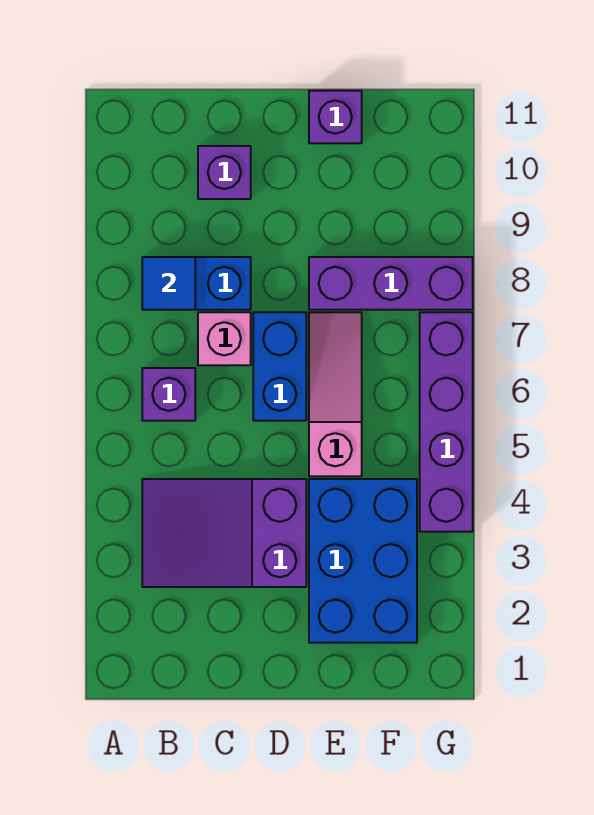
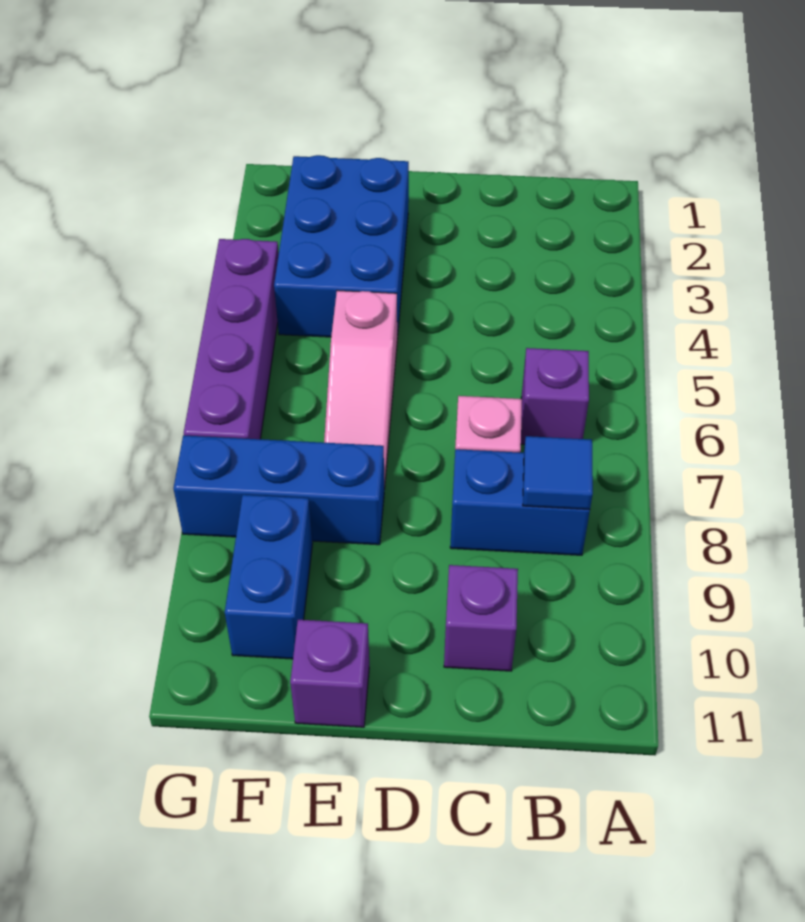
purple 2x3 slope [142,479,306,587] -> none
blue 1x2 brick [253,312,306,421] -> blue 1x2 brick moved to [225,495,313,659]
purple 1x3 brick [309,257,473,310] -> blue 1x3 brick [173,435,384,545]

